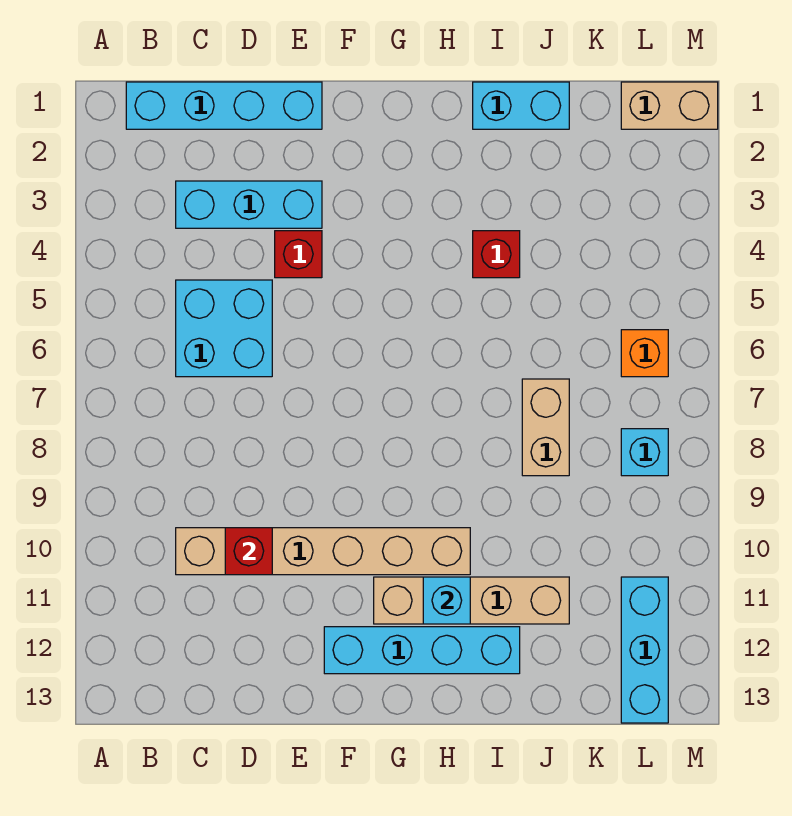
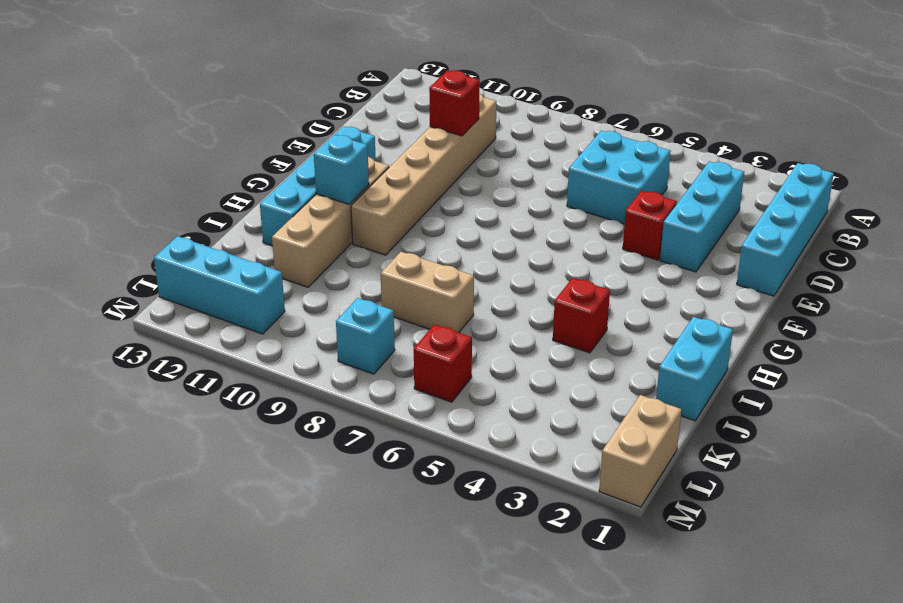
orange 1x1 brick [621,330,668,377] -> red 1x1 brick [414,324,472,402]

